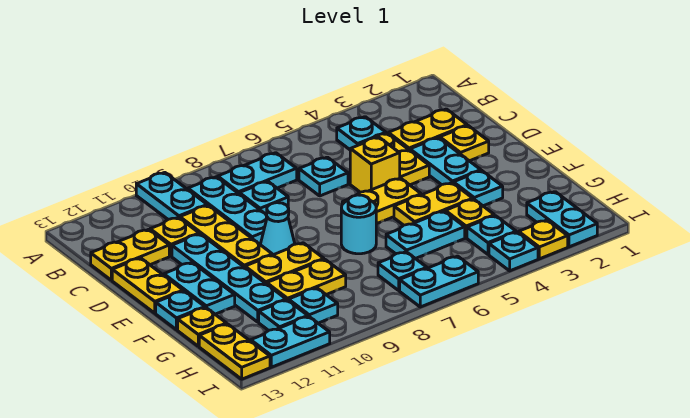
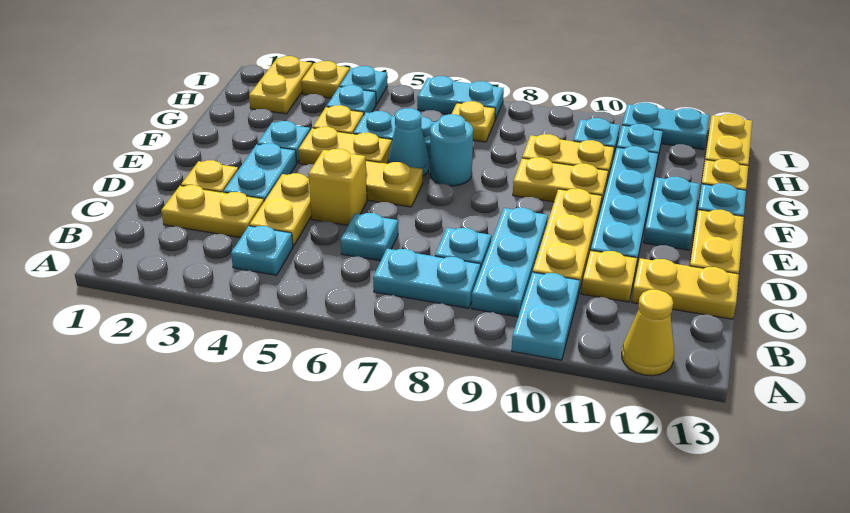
none -> yellow 1x1 cone [622,290,674,376]
cyan 1x1 cone [260,203,295,255] -> cyan 1x1 cone moved to [388,108,429,176]
cyan 1x2 plate [527,192,597,247] -> yellow 1x2 plate [249,56,312,114]
cyan 1x1 plate [378,252,427,290] -> yellow 1x1 plate [452,101,495,142]

